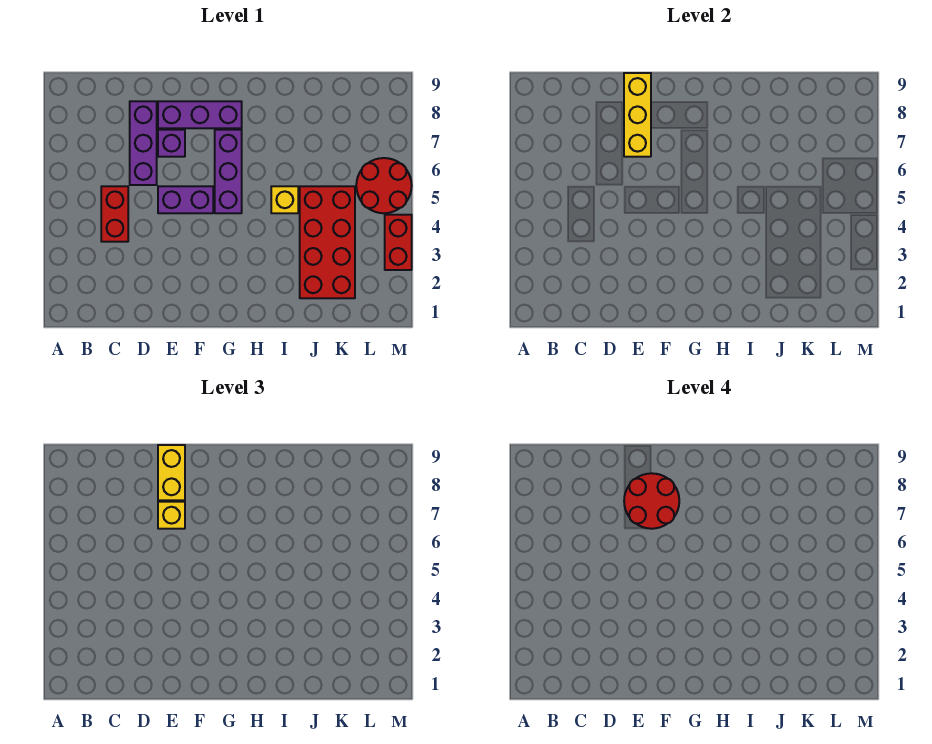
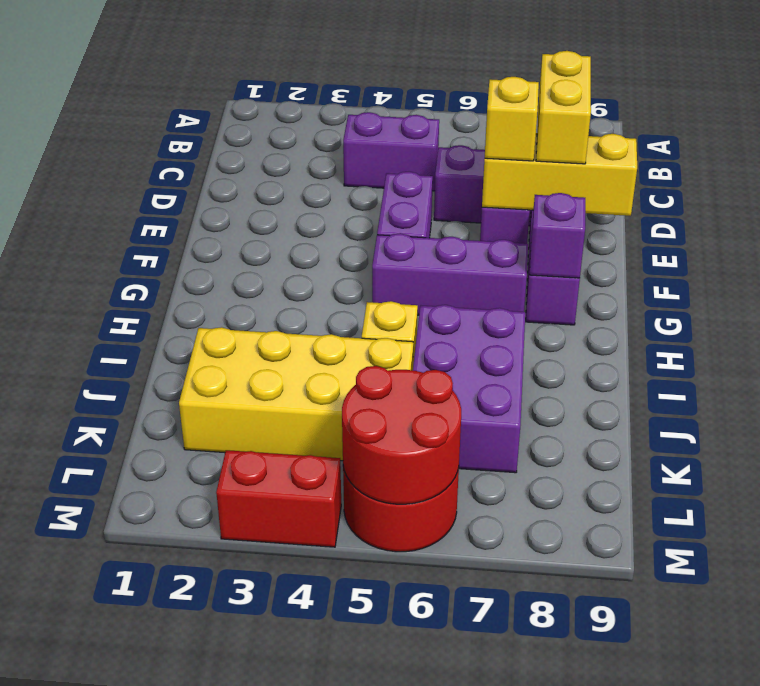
red 1x2 brick [101,186,128,242] -> purple 1x2 brick [343,112,439,191]
red 2x2 round brick [624,473,679,529] -> red 2x2 round brick moved to [342,366,461,504]
yellow 1x2 brick [158,445,185,500] -> yellow 1x2 brick turned to [536,51,591,164]
none -> purple 1x1 brick [530,193,585,278]
none -> purple 2x3 brick [413,305,525,473]
red 2x4 brick [300,186,355,298] -> yellow 2x4 brick [179,327,413,461]

